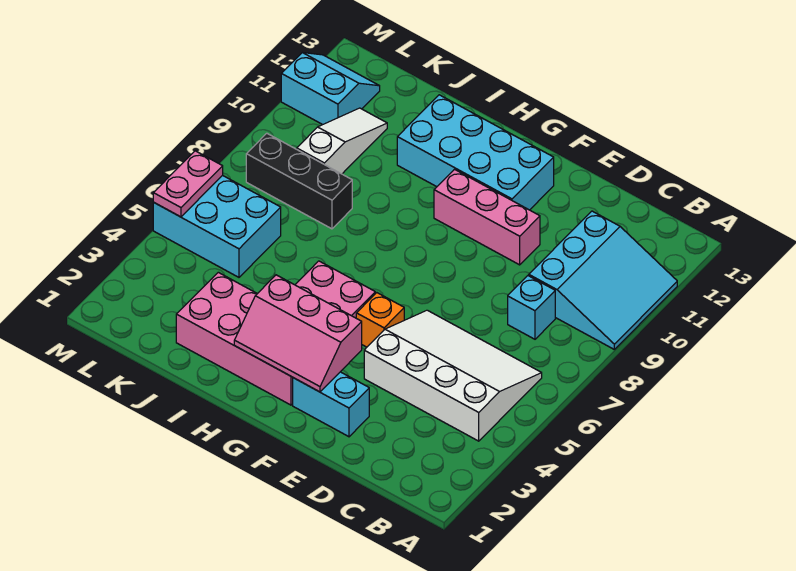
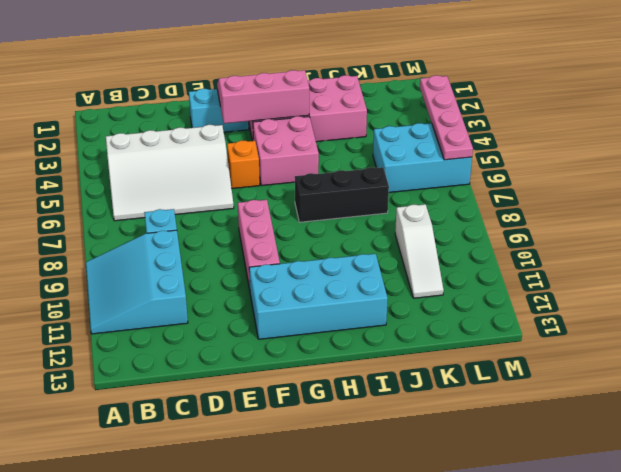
pink 1x3 brick [434,169,540,265] -> pink 1x3 brick turned to [238,200,280,290]
black 1x3 brick [246,133,352,229] -> black 1x3 brick moved to [295,167,389,222]
cyan 2x2 slope [281,53,380,125] -> none
pink 1x2 plate [153,151,223,217] -> pink 1x4 plate [420,75,473,160]

